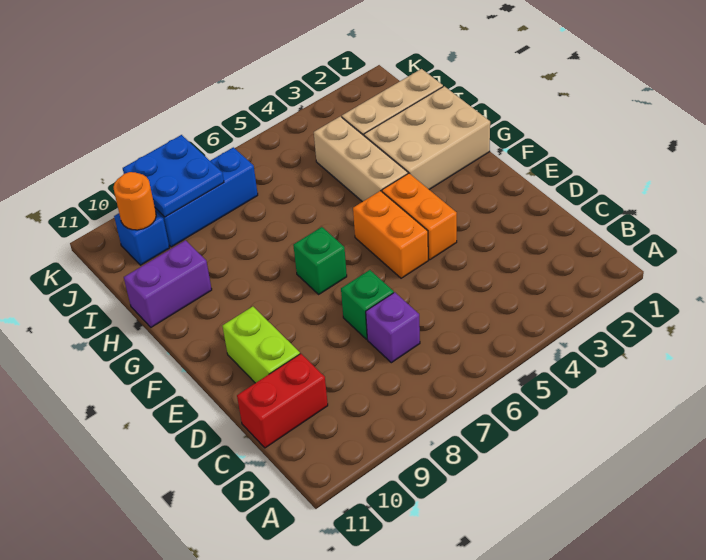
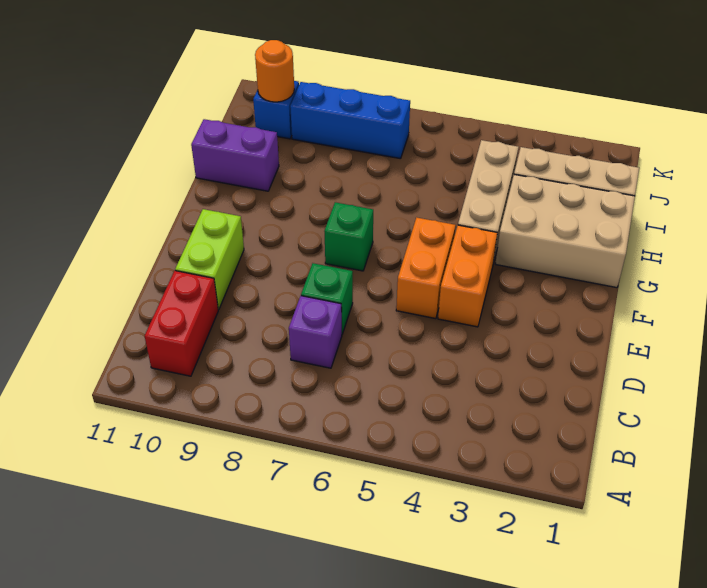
red 1x2 brick [237,354,328,448] -> red 1x2 brick turned to [145,271,218,376]
blue 2x2 plate [123,135,224,217] -> none

